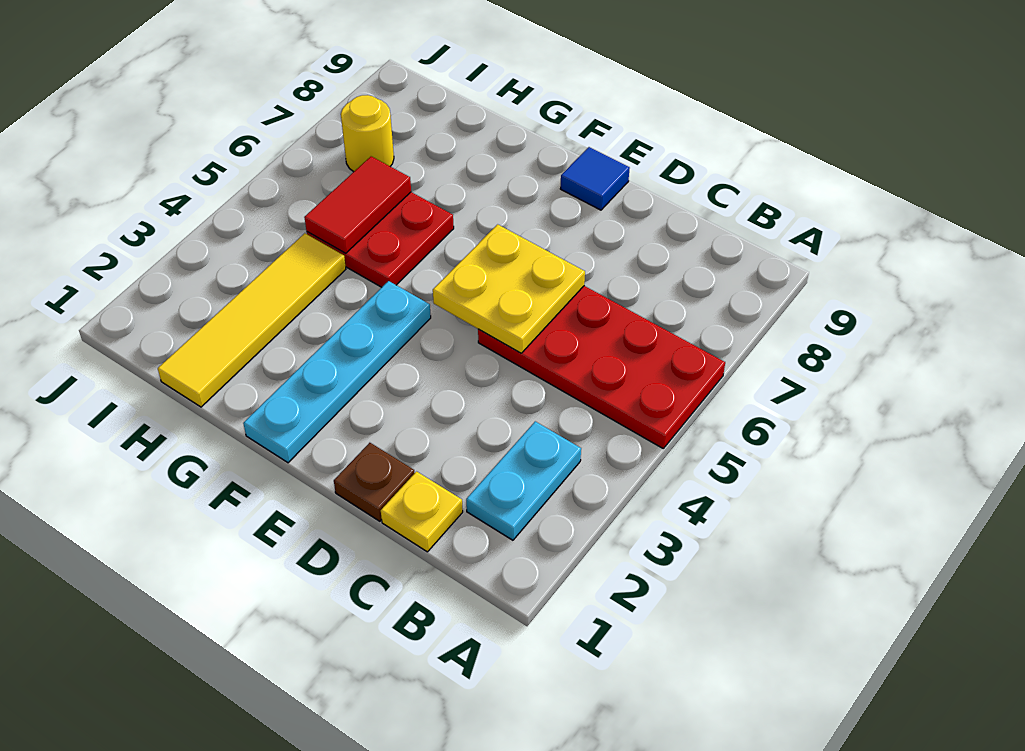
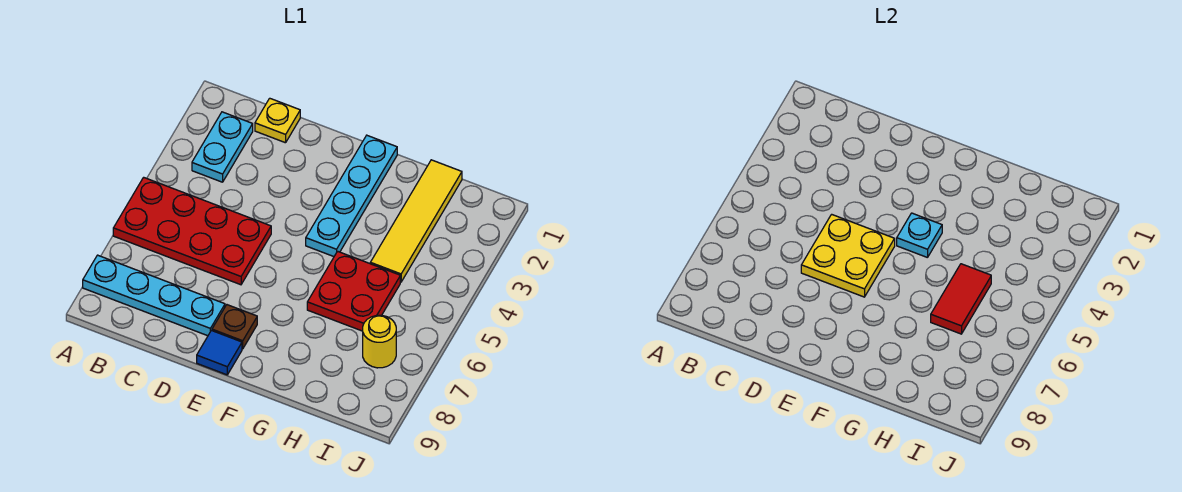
none -> cyan 1x4 plate [83,255,225,336]
brown 1x1 plate [334,443,414,521] -> brown 1x1 plate moved to [212,305,257,349]
none -> cyan 1x1 plate [897,213,942,258]

